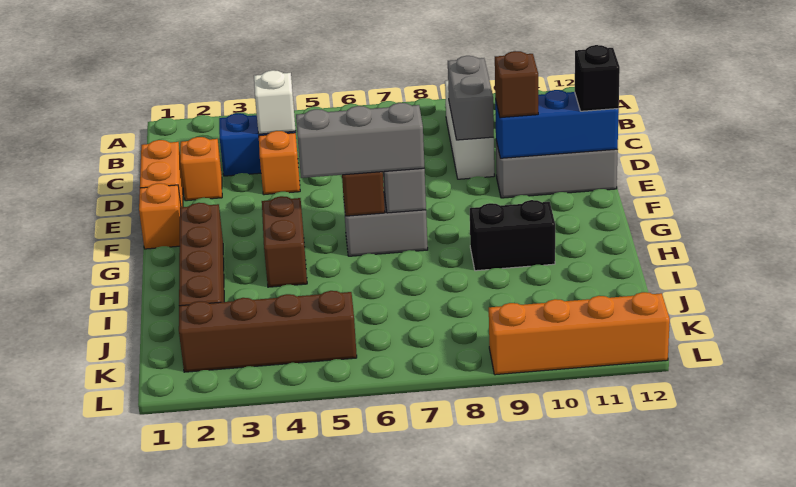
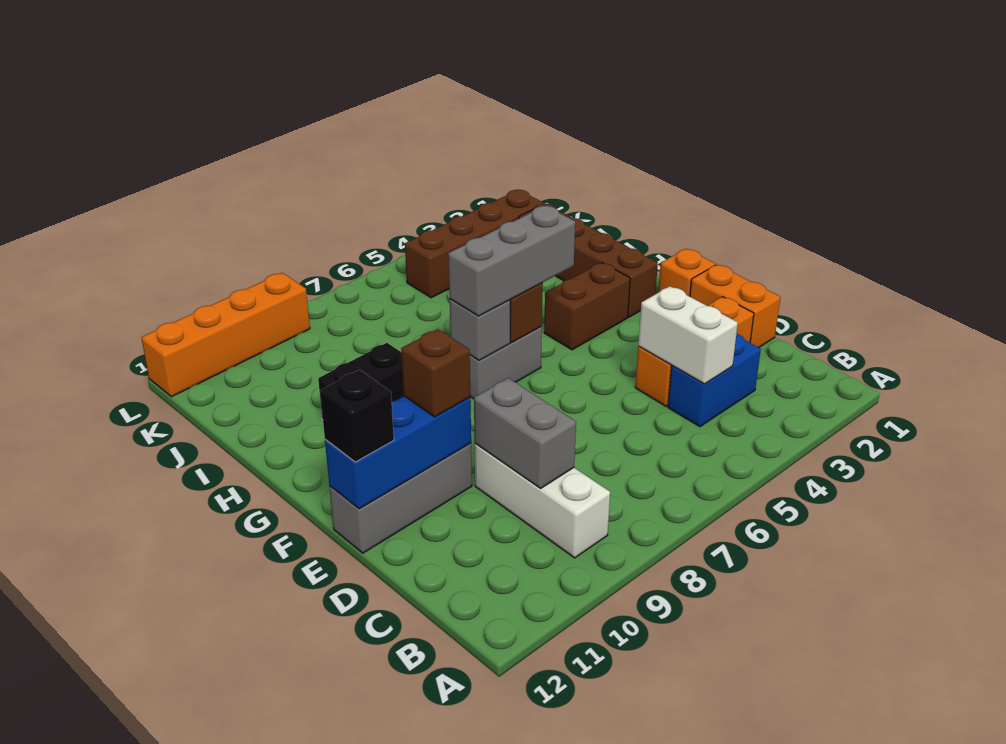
white 1x1 brick [254,70,296,134] -> white 1x2 brick [638,286,738,384]
brown 1x2 brick [262,196,307,287] -> brown 1x2 brick turned to [544,263,630,350]

